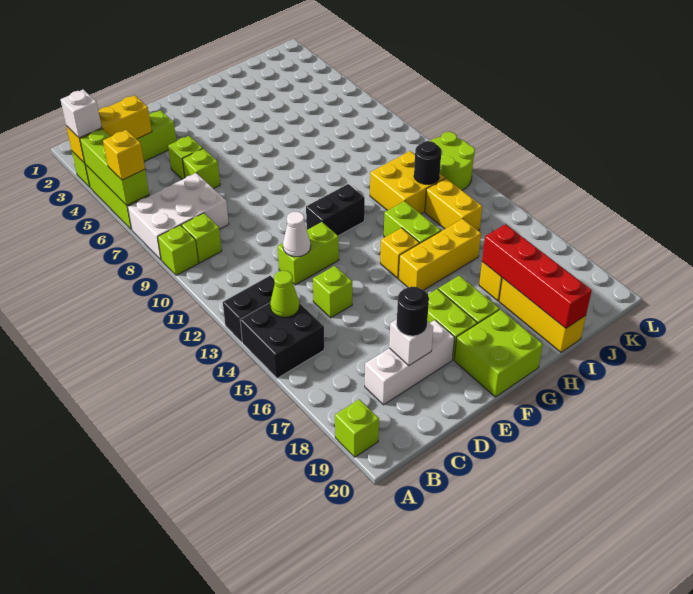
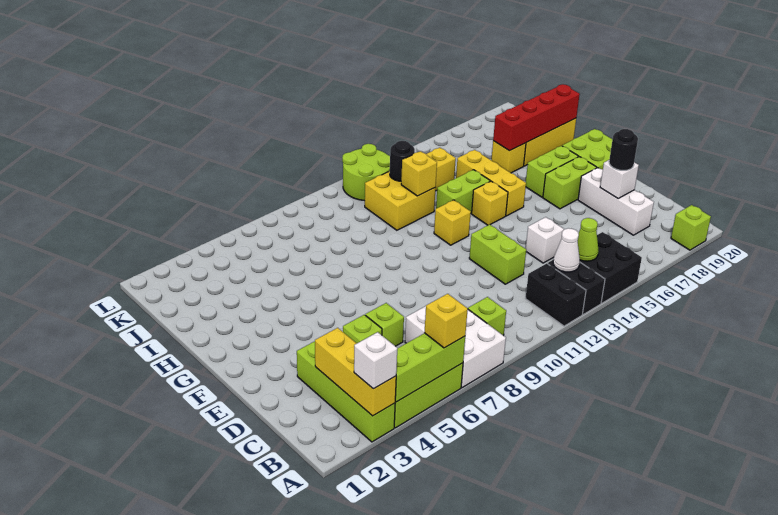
lime 1x1 brick [158,225,198,275] -> none
white 1x1 cone [283,212,311,257] -> white 1x1 cone moved to [553,228,580,272]
lime 1x1 brick [313,266,352,318] -> white 1x1 brick [526,217,564,263]
black 1x2 brick [306,184,365,236] -> black 1x2 brick moved to [526,264,586,326]
none -> yellow 1x1 brick [434,200,471,245]
none -> yellow 1x1 brick [401,151,437,196]

